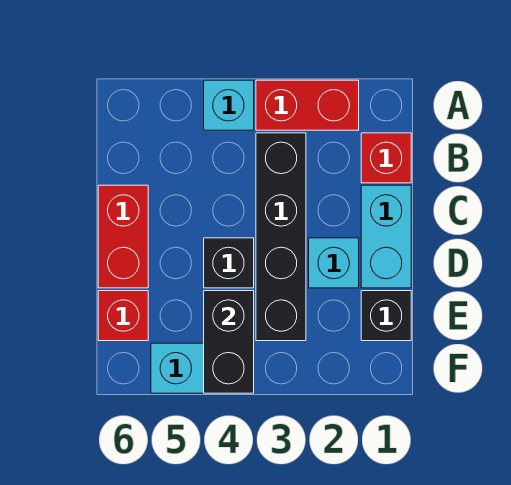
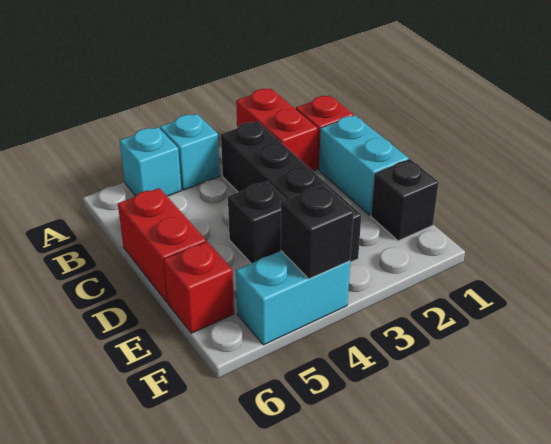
red 1x2 brick [256,80,359,130] -> red 1x2 brick turned to [236,89,318,171]
cyan 1x1 brick [309,238,359,288] -> cyan 1x1 brick moved to [120,127,181,196]
black 1x2 brick [204,291,254,393] -> black 1x1 brick [281,185,354,279]

